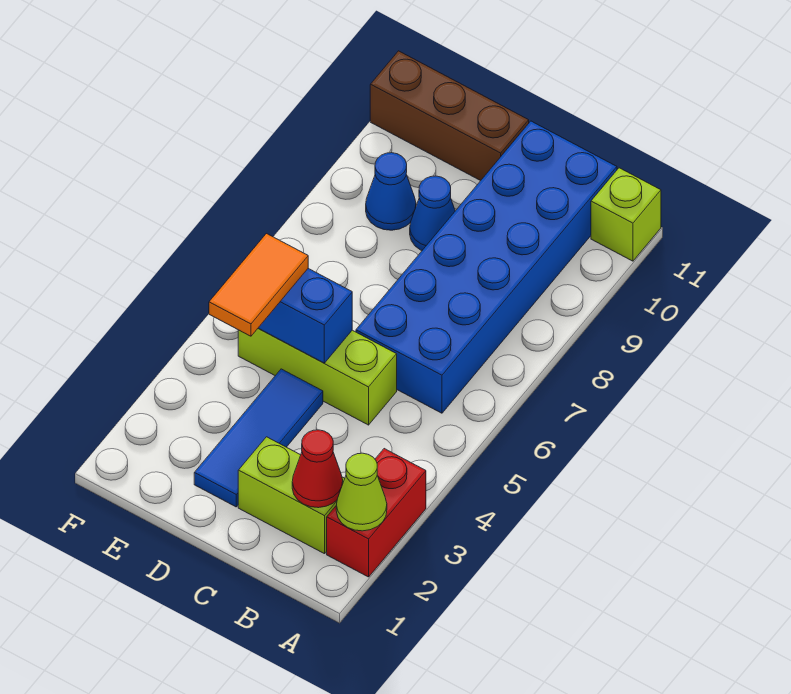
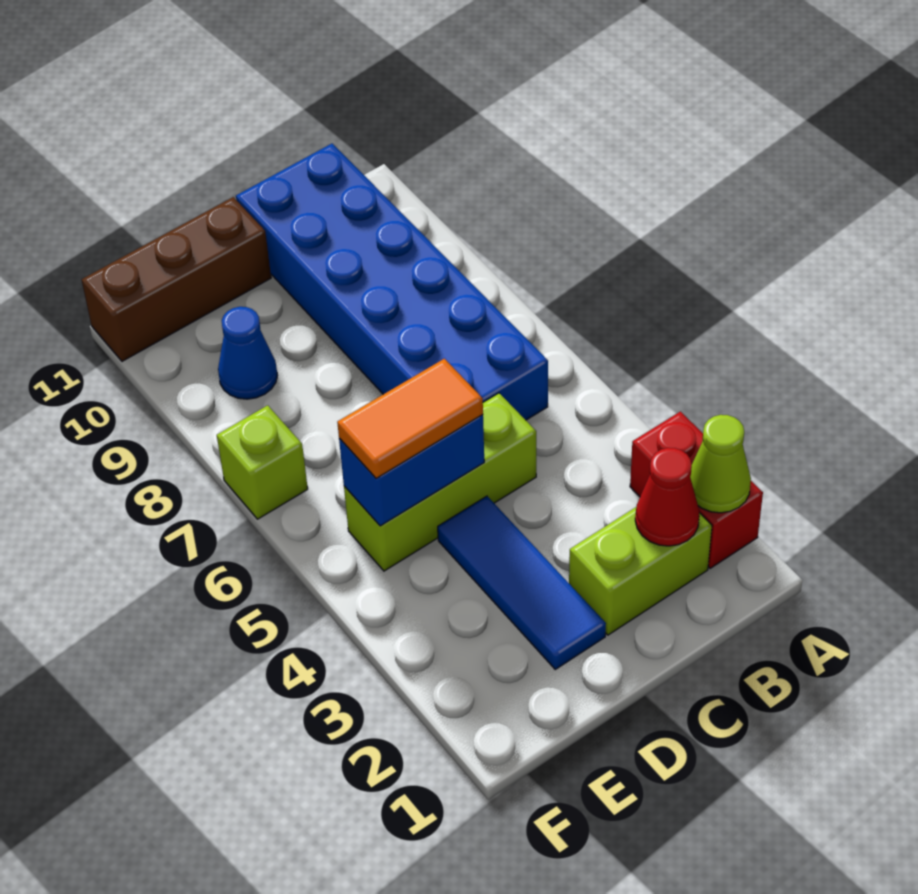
lime 1x1 brick [591,168,661,261] -> lime 1x1 brick moved to [217,405,308,519]
blue 1x1 cone [410,176,455,251] -> none
orange 1x2 tile [209,234,308,336] -> orange 1x2 tile turned to [337,359,483,478]

